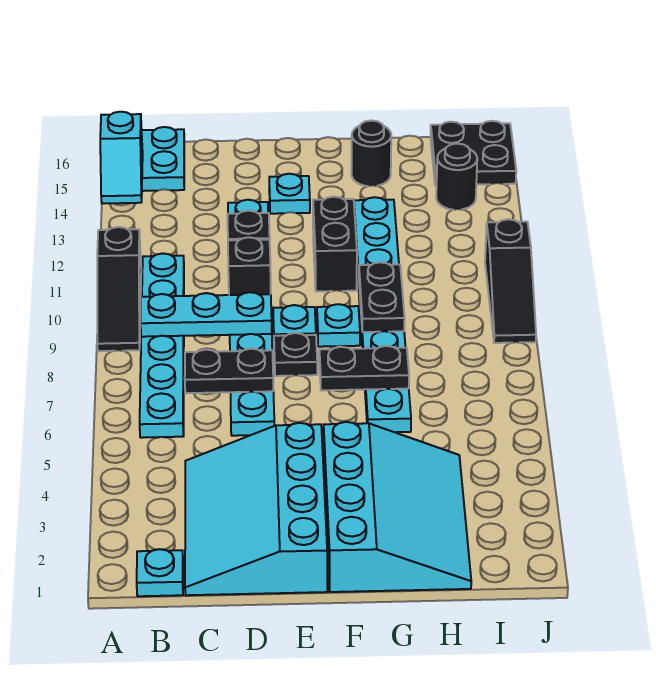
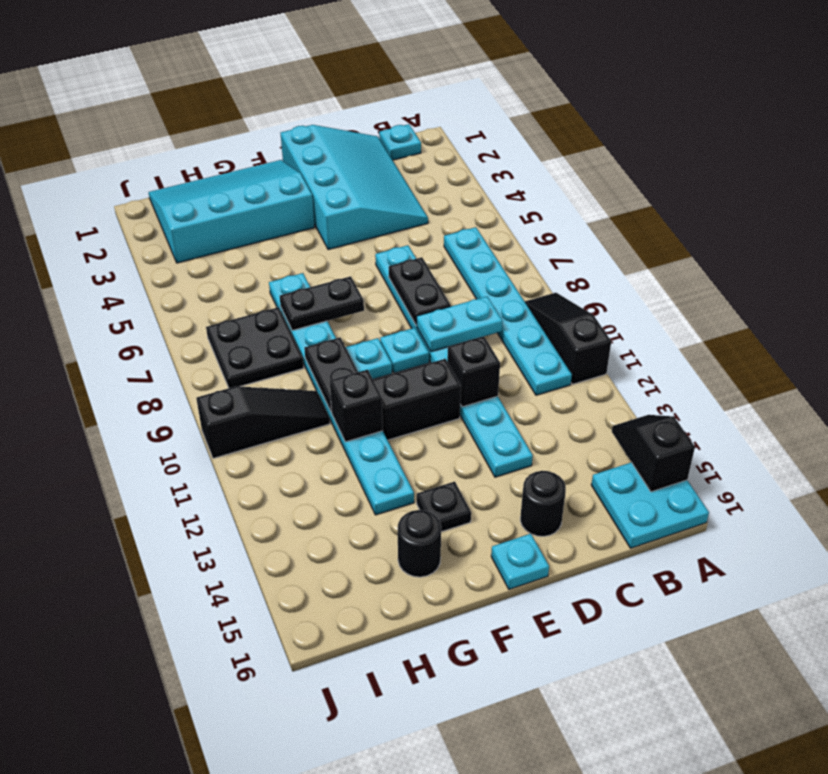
cyan 1x2 slope [100,112,143,204] -> black 1x2 slope [612,415,695,492]
cyan 1x3 plate [141,292,272,337] -> cyan 1x2 plate [417,297,503,352]
black 1x2 plate [185,349,273,393] -> black 1x2 plate turned to [389,257,451,325]
black 1x1 brick [228,237,271,295] -> black 1x1 brick moved to [330,370,383,442]
black 1x1 plate [274,333,317,376] -> black 1x1 plate moved to [417,482,471,532]
cyan 1x1 plate [269,174,310,214] -> cyan 1x1 plate moved to [491,534,549,589]
cyan 3x4 slope [324,422,471,592] -> cyan 3x4 slope turned to [149,160,314,263]
black 1x2 brick [313,197,357,291] -> black 1x2 brick turned to [373,359,461,440]
black 1x1 round brick [436,144,477,210] -> black 1x1 round brick moved to [520,471,566,536]
black 2x2 plate [431,121,516,185] -> black 2x2 plate moved to [206,307,304,388]
black 1x3 slope [485,219,536,343] -> black 1x3 slope turned to [196,386,330,458]

